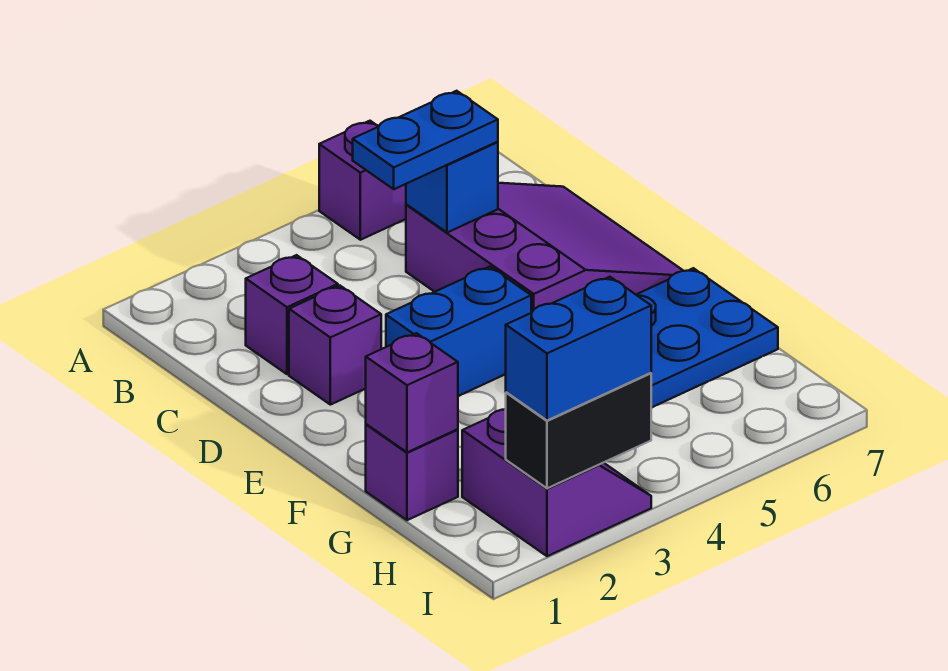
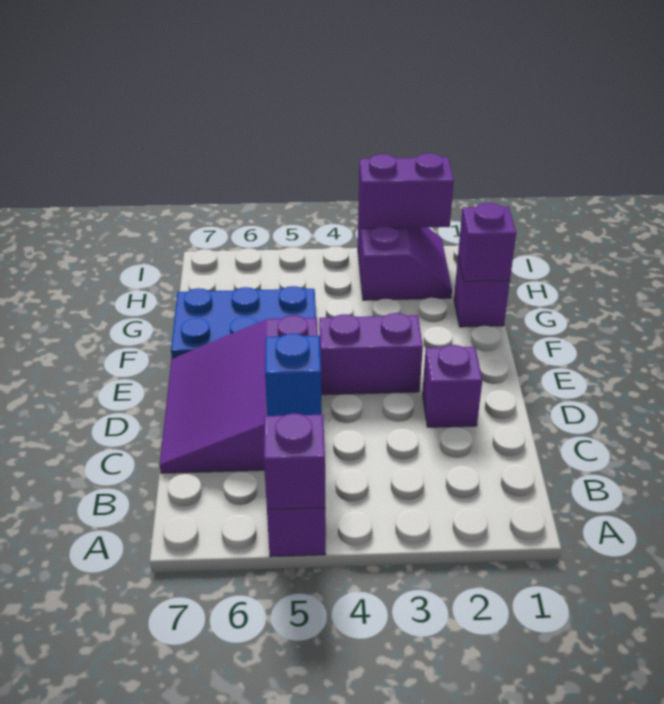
purple 1x1 brick [246,255,338,374] -> purple 1x1 brick moved to [264,413,325,510]
blue 1x2 plate [353,91,498,189] -> none
blue 1x2 brick [386,267,531,396] -> purple 1x2 brick [319,313,423,395]
purple 2x2 slope [462,409,651,556] -> purple 2x2 slope turned to [358,206,452,300]
black 1x2 brick [506,373,651,488] -> purple 1x2 brick [358,153,454,229]
blue 1x2 brick [506,277,651,421] -> none

